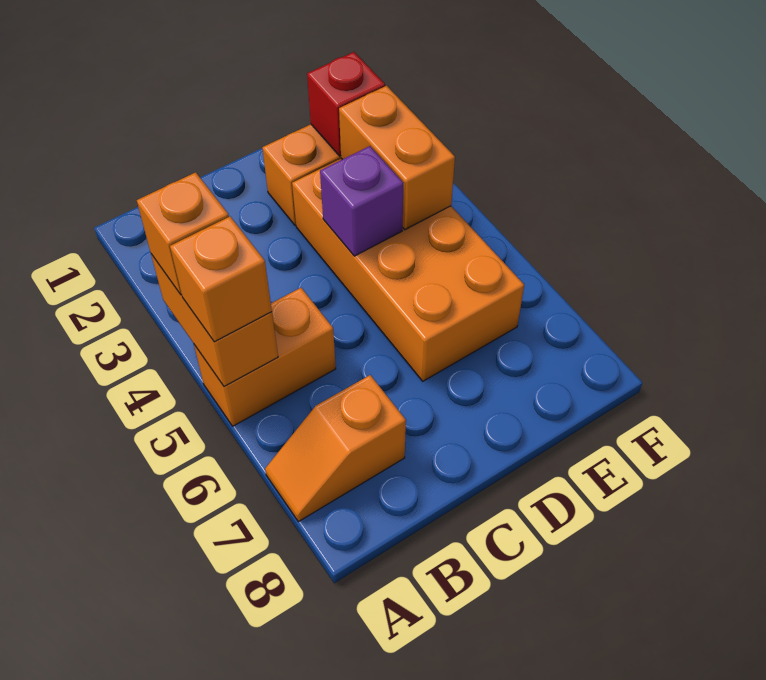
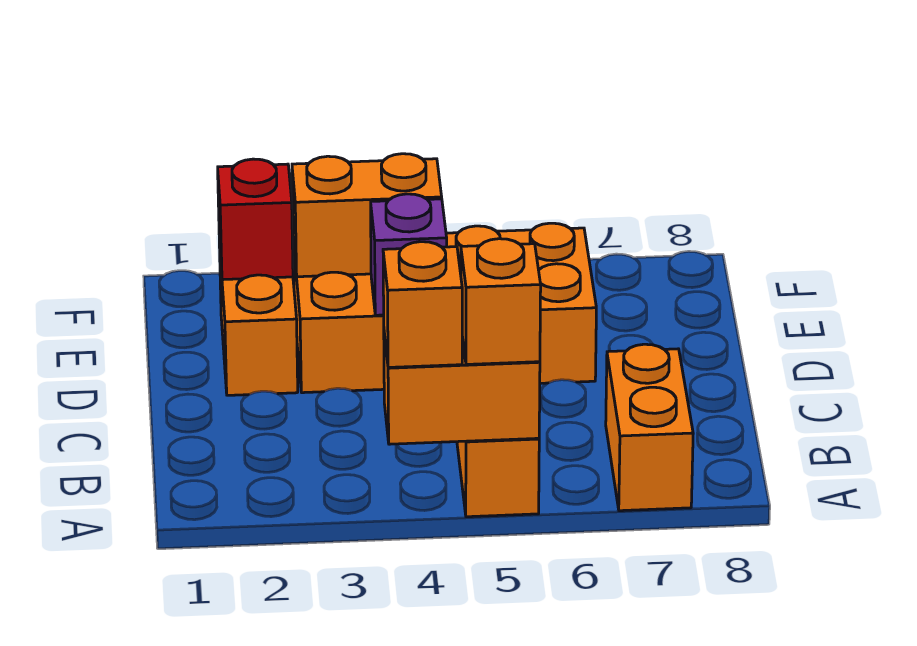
orange 1x2 slope [265,375,406,522] -> orange 1x2 brick [606,344,693,511]

